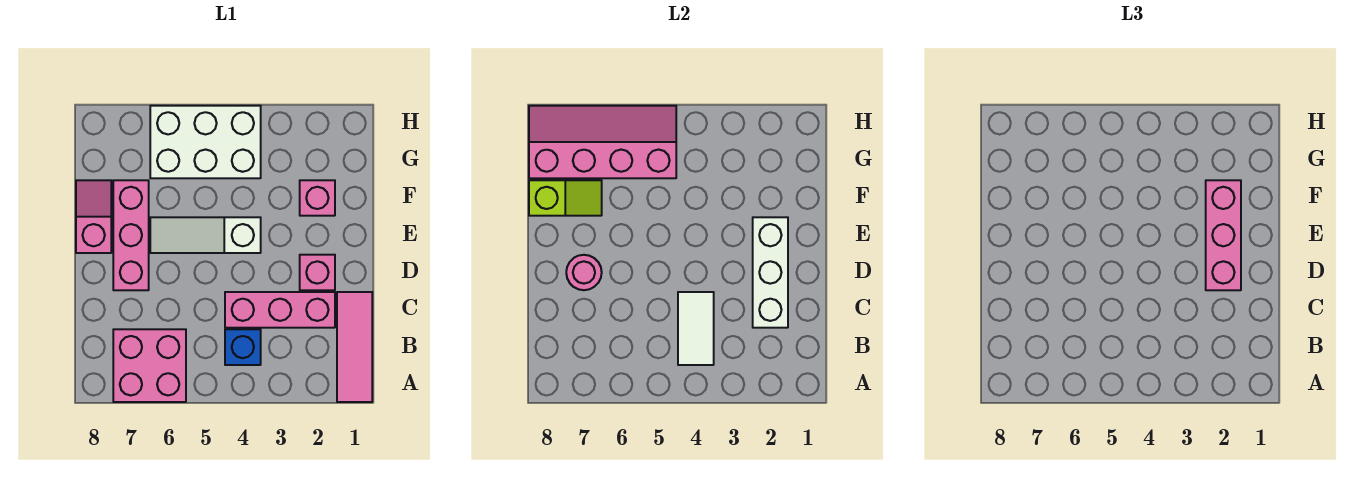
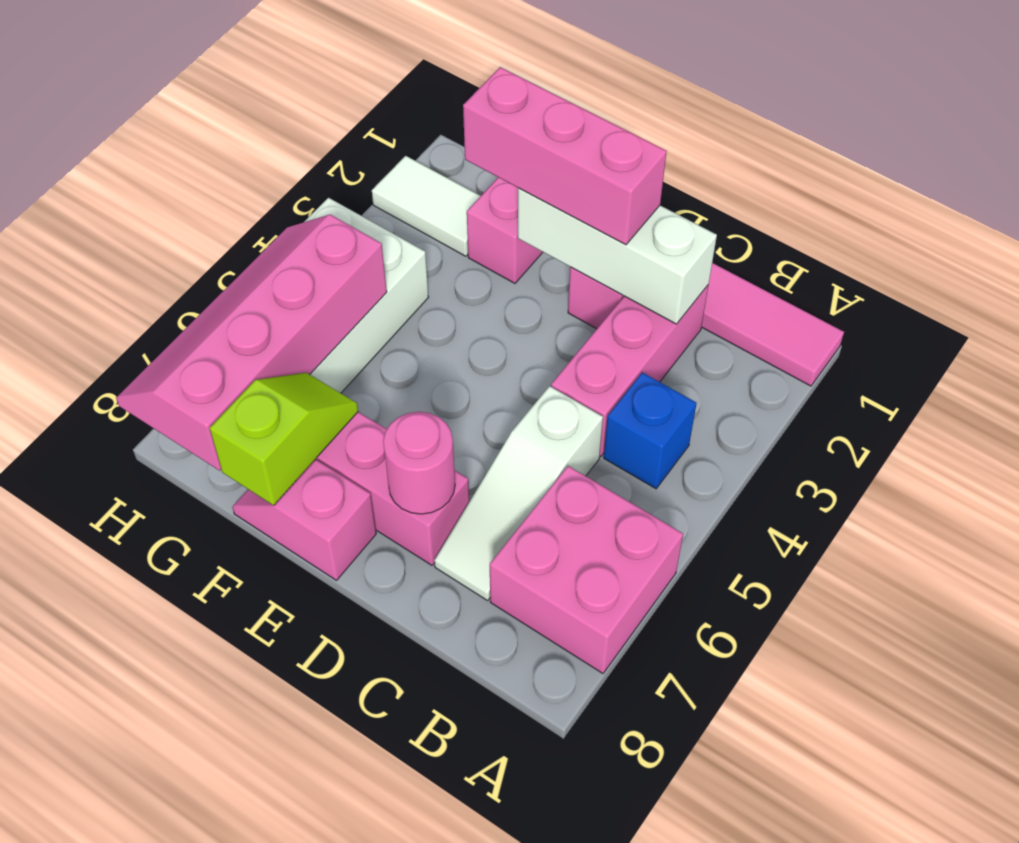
white 1x2 tile [678,292,714,365] -> white 1x2 tile moved to [372,156,480,256]
white 1x3 slope [150,217,261,253] -> white 1x3 slope moved to [434,386,603,600]

